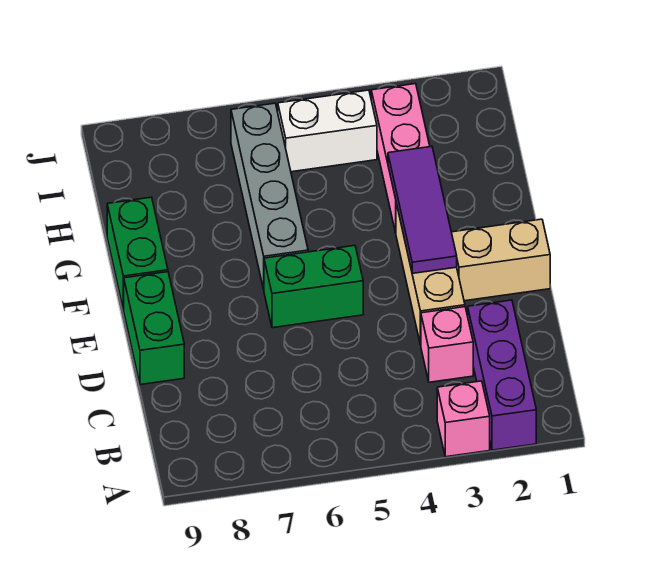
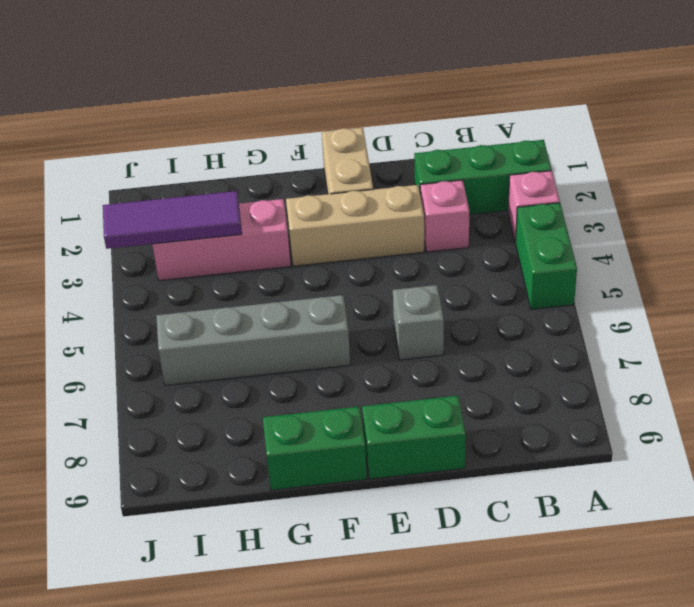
purple 1x3 brick [468,300,536,450] -> green 1x3 brick [414,140,552,215]
none -> grey 1x1 brick [393,285,444,360]
purple 1x3 tile [388,147,457,273] -> purple 1x3 tile moved to [103,191,242,249]
green 1x2 brick [264,246,363,328] -> green 1x2 brick moved to [515,203,577,310]
white 1x2 brick [278,90,377,172] -> none

